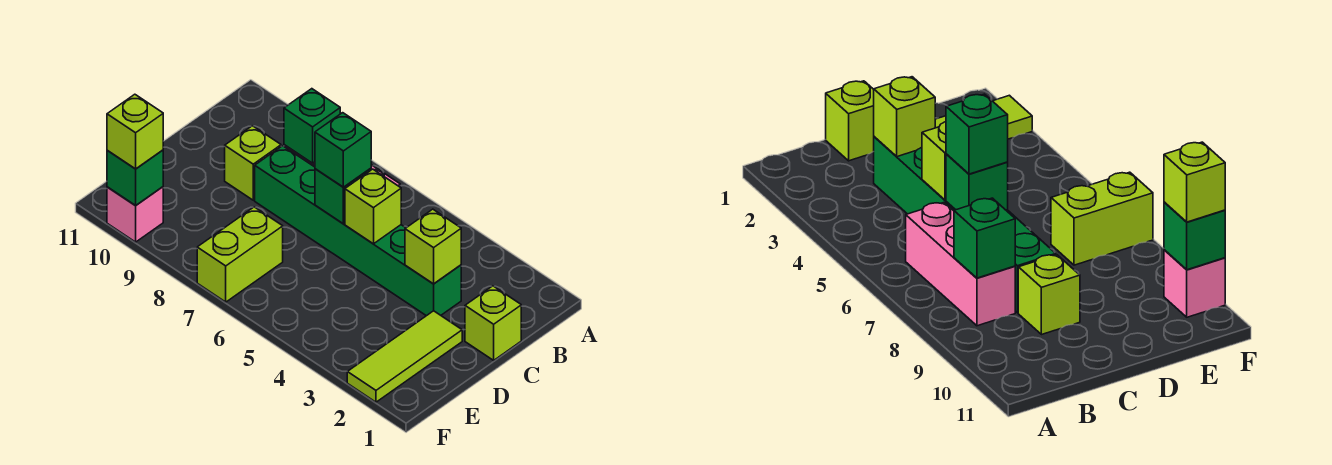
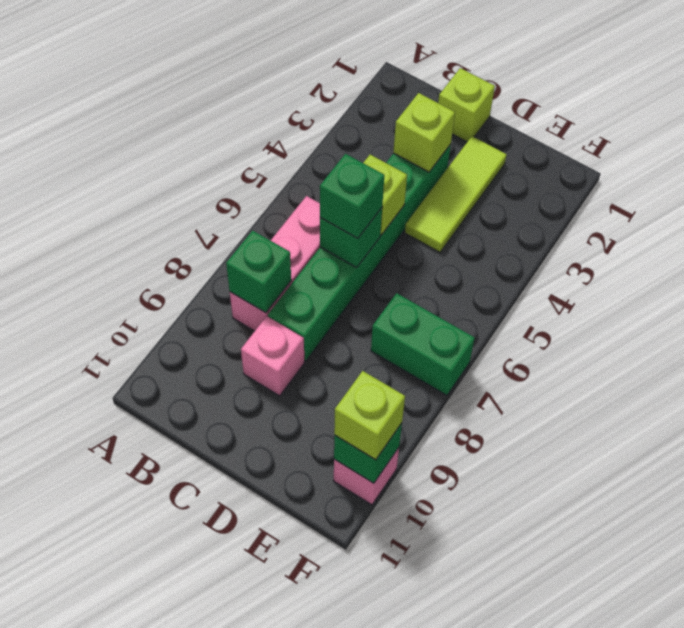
lime 1x1 brick [225,126,281,200] -> pink 1x1 brick [241,316,304,396]
lime 1x3 tile [347,311,462,402] -> lime 1x3 tile turned to [405,136,507,252]
lime 1x2 brick [197,207,283,302] -> green 1x2 brick [371,293,475,395]

